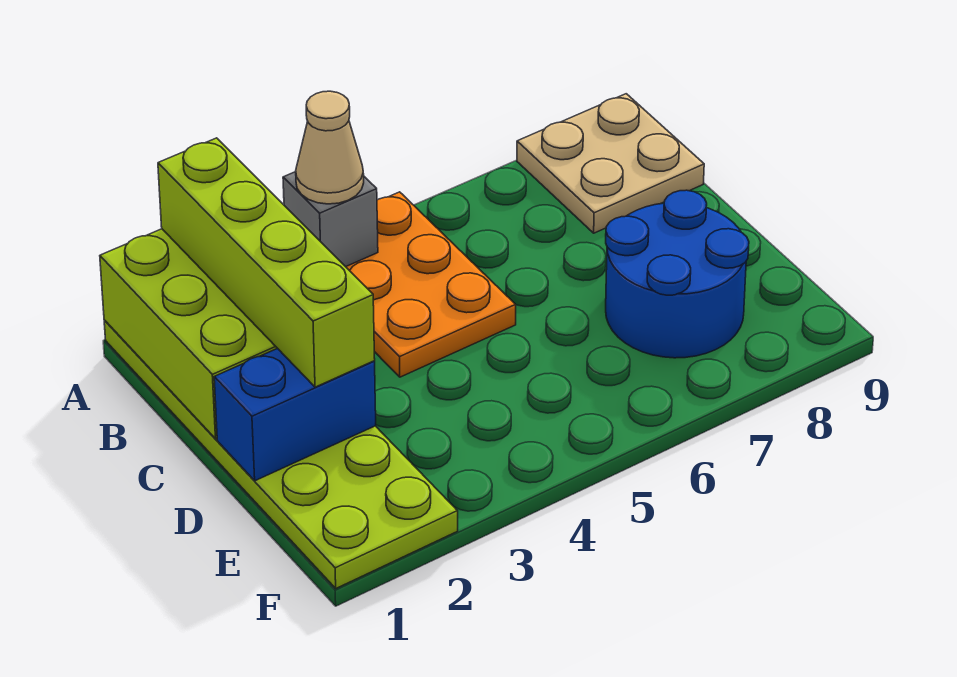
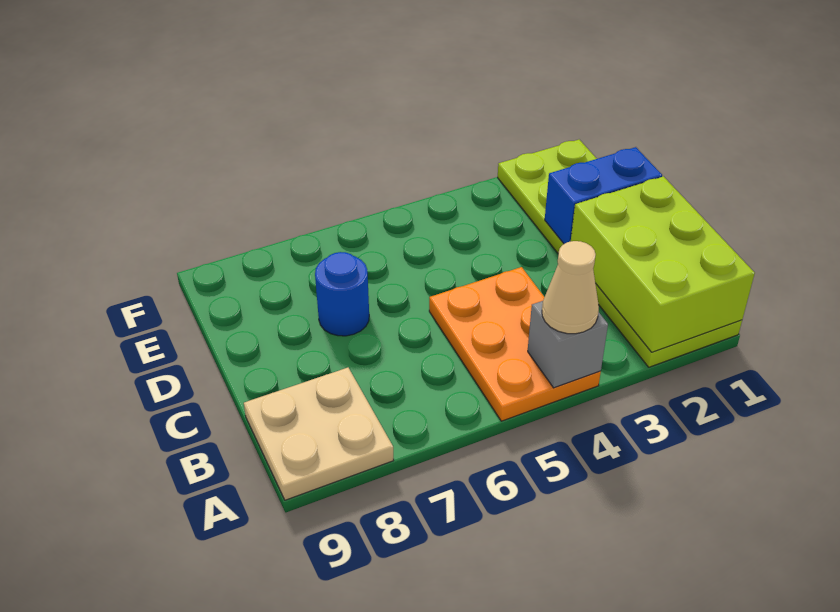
lime 1x4 brick [158,138,375,387] -> none
blue 2x2 round brick [606,190,749,358] -> blue 1x1 round brick [315,252,369,336]

